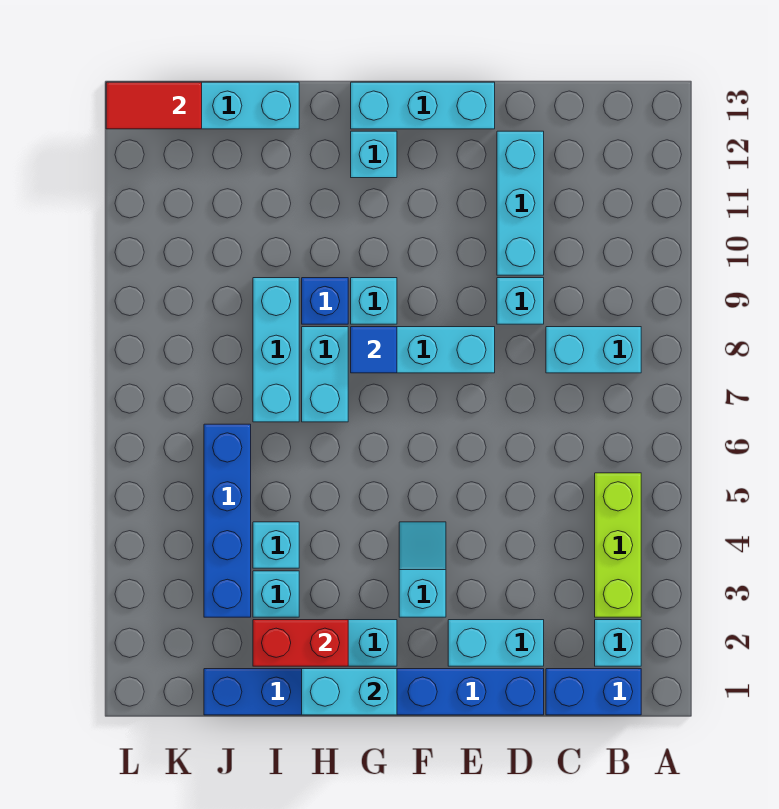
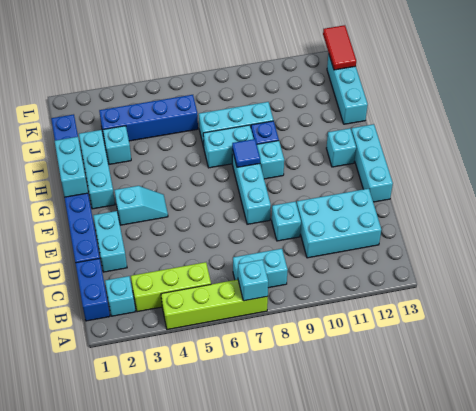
none -> lime 1x4 brick [161,280,268,330]
cyan 1x2 brick [546,327,641,373] -> cyan 1x2 brick turned to [233,249,288,288]
cyan 1x3 brick [497,131,544,275] -> cyan 2x3 brick [297,189,382,258]
red 1x2 brick [253,620,348,666] -> none
cyan 1x1 brick [253,522,299,568] -> cyan 1x1 brick moved to [238,260,268,301]

